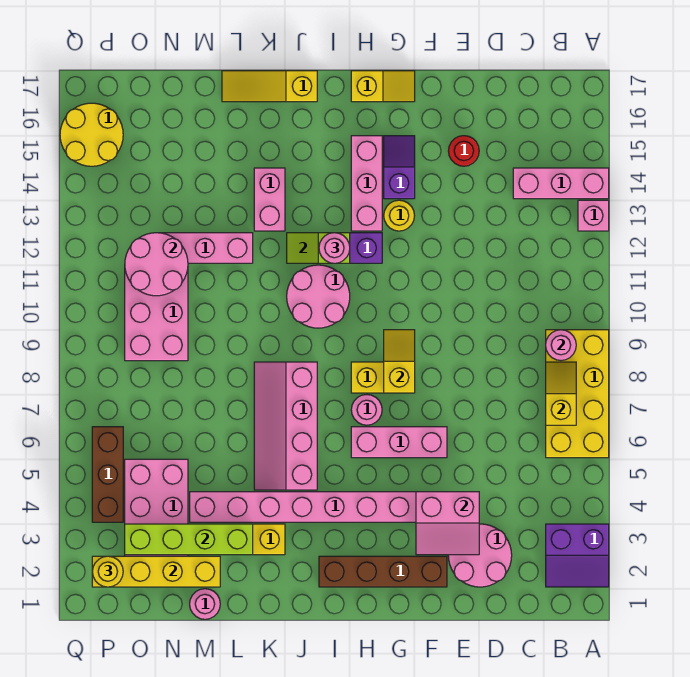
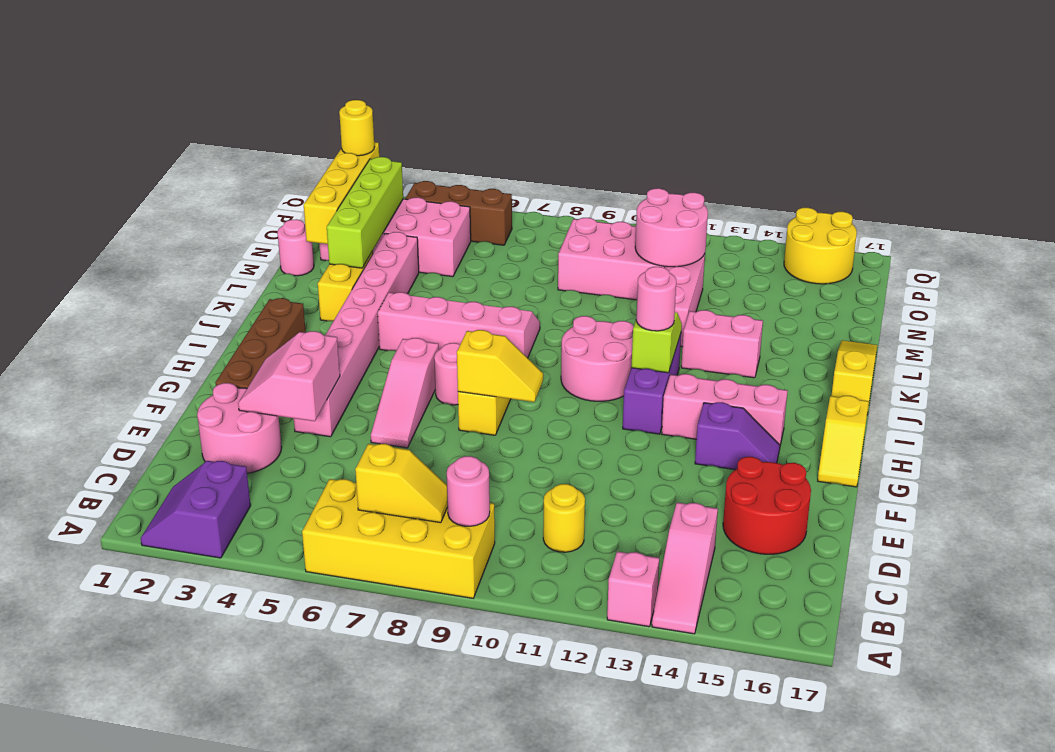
pink 1x3 brick [513,168,609,199] -> pink 1x3 slope [652,503,718,634]
red 1x1 round brick [449,136,479,166] -> red 2x2 round brick [723,457,811,554]
pink 1x3 brick [351,427,447,458] -> pink 1x3 slope [371,338,438,448]
yellow 1x1 round brick [384,200,415,231] -> yellow 1x1 round brick moved to [543,484,585,552]

